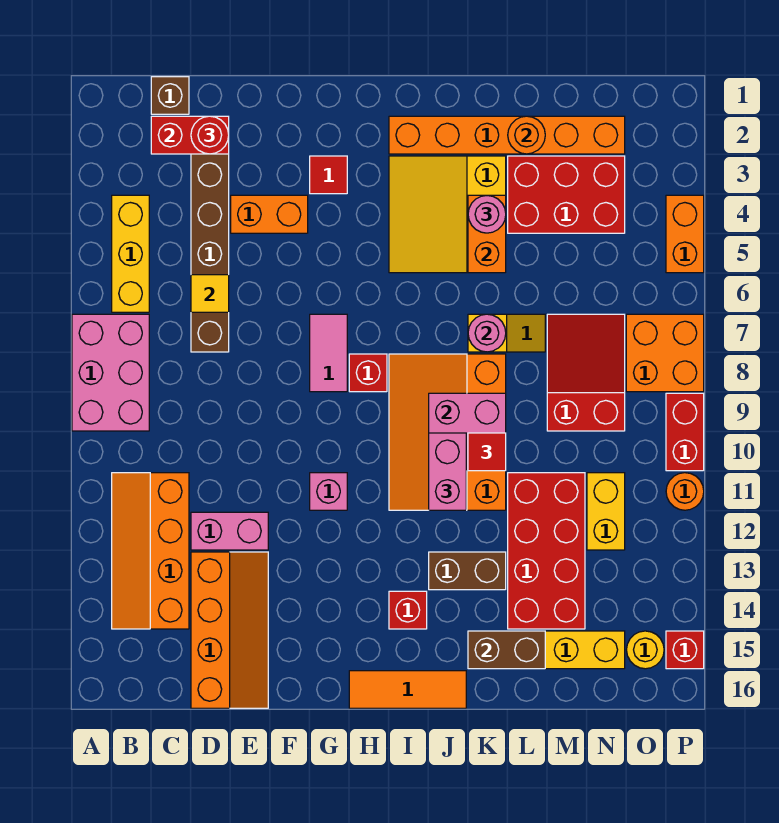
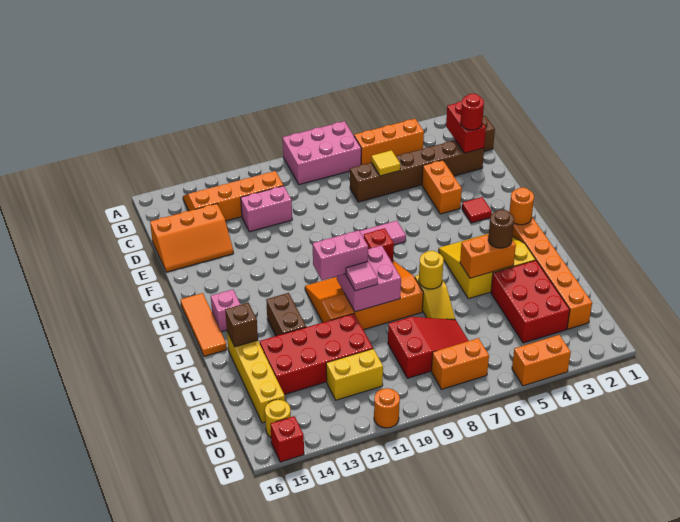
yellow 1x3 brick [112,195,149,312] -> orange 1x3 brick [354,119,424,164]
pink 1x2 brick [191,512,268,550] -> pink 1x2 brick turned to [241,186,292,232]
orange 2x4 slope [191,552,268,708] -> orange 2x3 slope [150,204,234,272]
pink 1x1 brick [310,473,347,510] -> pink 1x1 brick moved to [211,289,241,332]
red 1x1 brick [389,591,427,629] -> none
pink 1x1 round brick [468,195,506,233] -> brown 1x1 round brick [488,210,514,248]
pink 1x1 round brick [468,314,506,352] -> yellow 1x1 round brick [419,251,444,289]
red 1x1 tile [468,433,506,471] -> pink 1x1 tile [346,262,378,291]
brown 1x2 brick [468,631,545,669] -> brown 1x1 brick [225,303,258,347]
orange 1x1 round brick [508,116,545,154] -> orange 1x1 round brick moved to [509,187,534,225]
orange 2x2 brick [626,314,704,392] -> orange 1x2 brick [431,338,489,389]
red 1x2 brick [666,393,704,471] -> none

